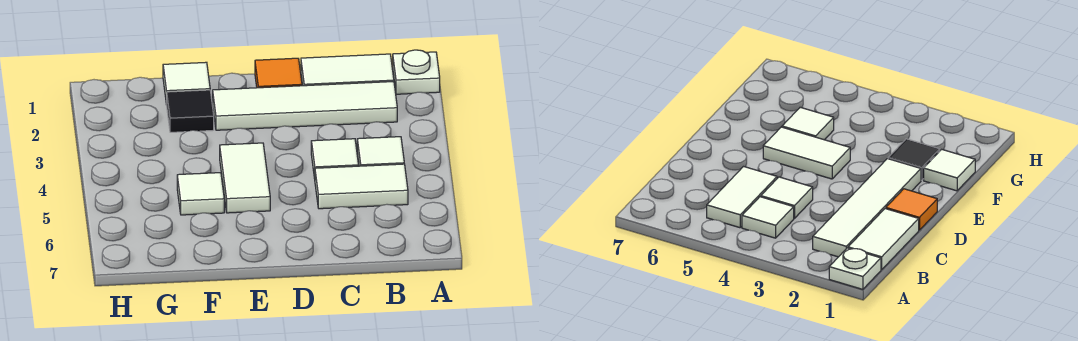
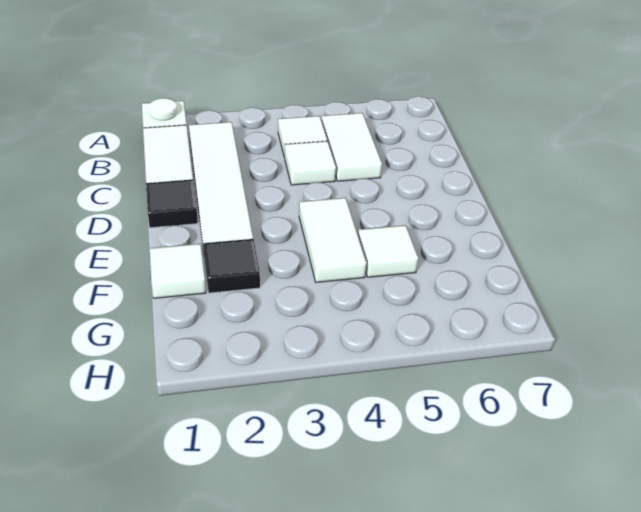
orange 1x1 tile [255,58,302,88] -> black 1x1 tile [146,179,198,228]
white 1x2 tile [220,143,270,213] -> white 1x2 tile turned to [299,198,366,282]

